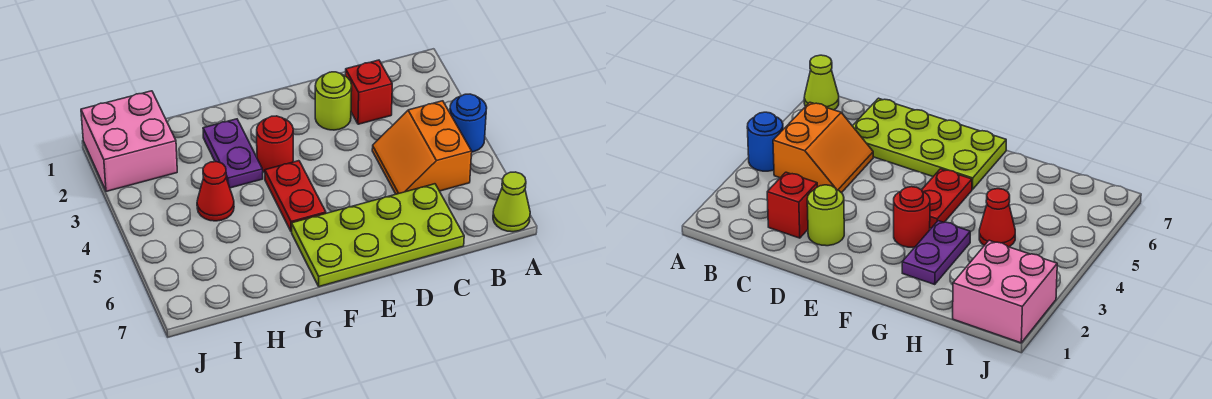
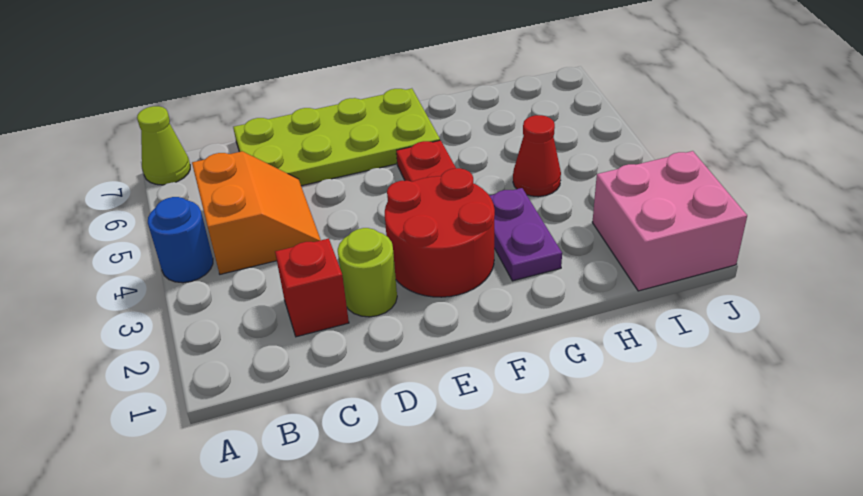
red 1x1 round brick [257,116,293,172] -> red 2x2 round brick [385,168,495,297]

